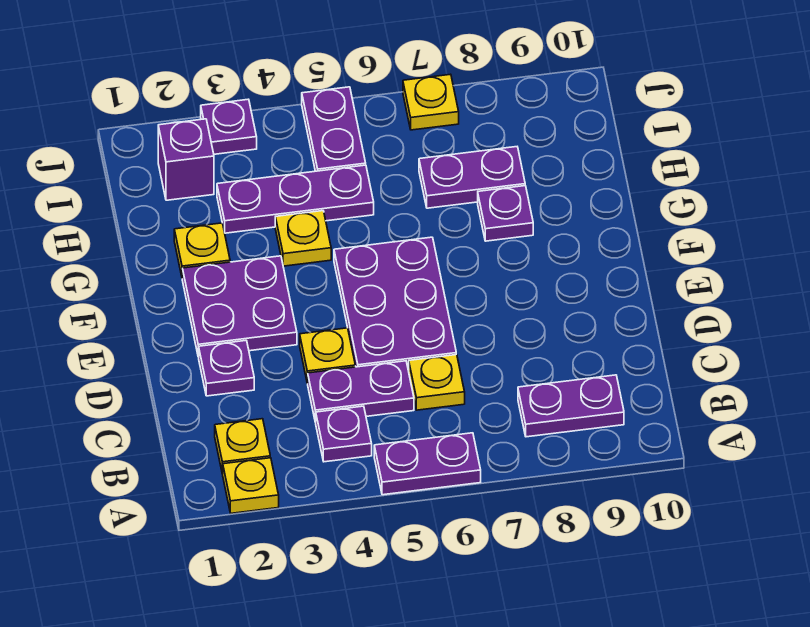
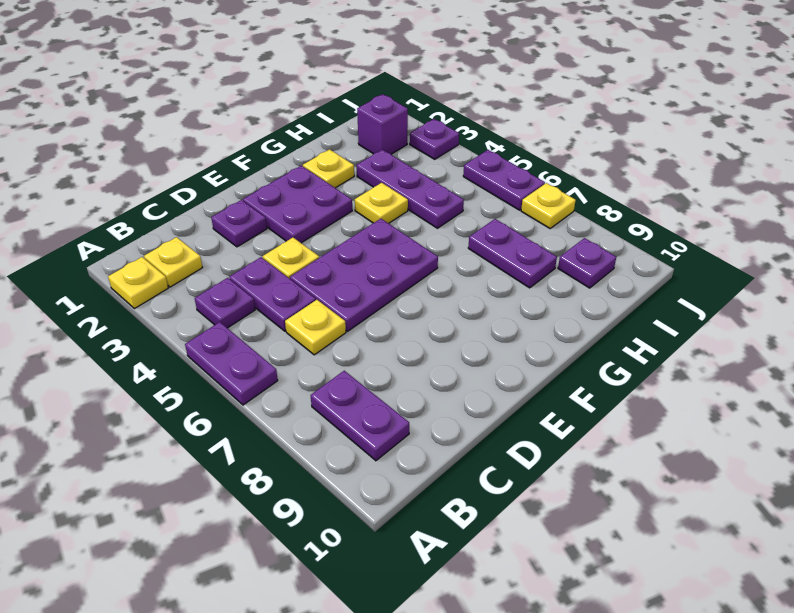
purple 1x1 plate [478,186,533,241] -> purple 1x1 plate moved to [558,238,616,288]
purple 1x2 plate [302,87,366,171] -> purple 1x2 plate turned to [463,150,545,210]

